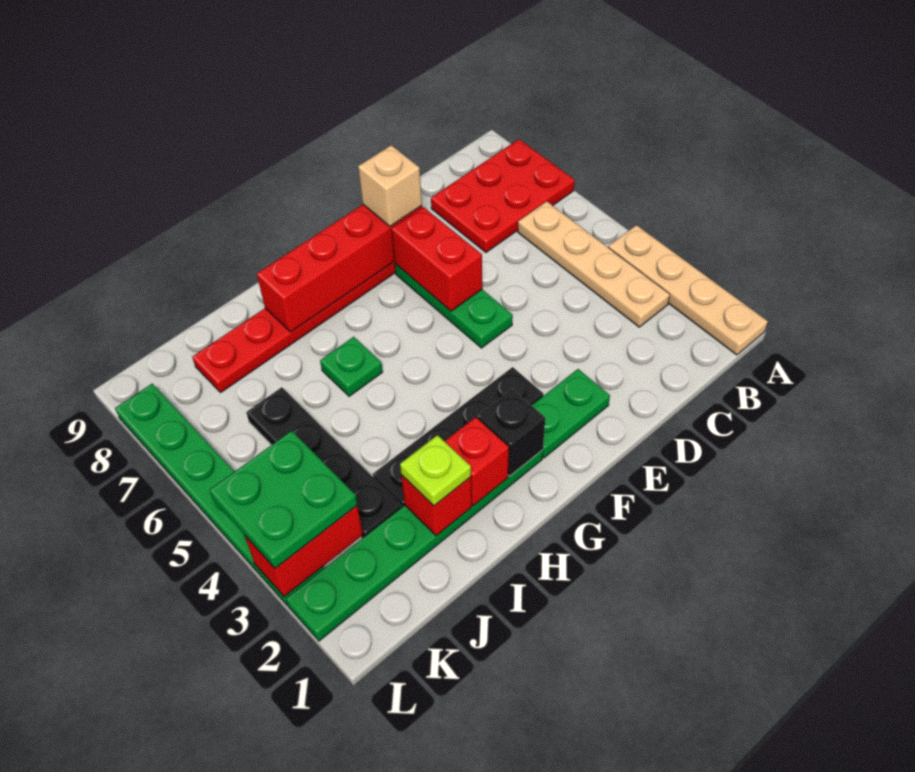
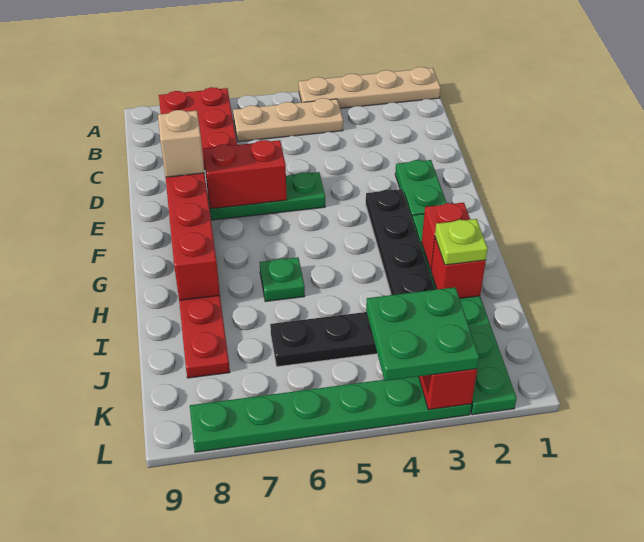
tan 1x4 plate [518,201,670,327] -> tan 1x3 plate [233,98,343,142]
black 1x1 brick [478,389,545,476] -> none

